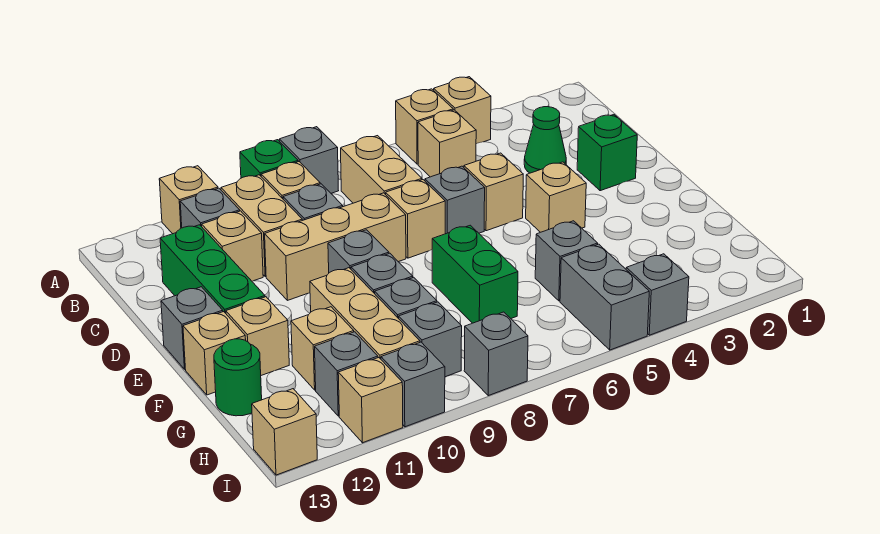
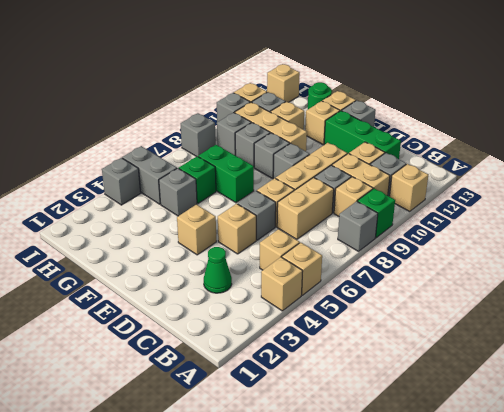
tan 1x2 brick [341,136,422,203] -> tan 1x2 brick turned to [277,177,334,239]
green 1x1 brick [577,115,637,191] -> green 1x1 brick moved to [179,156,216,203]

